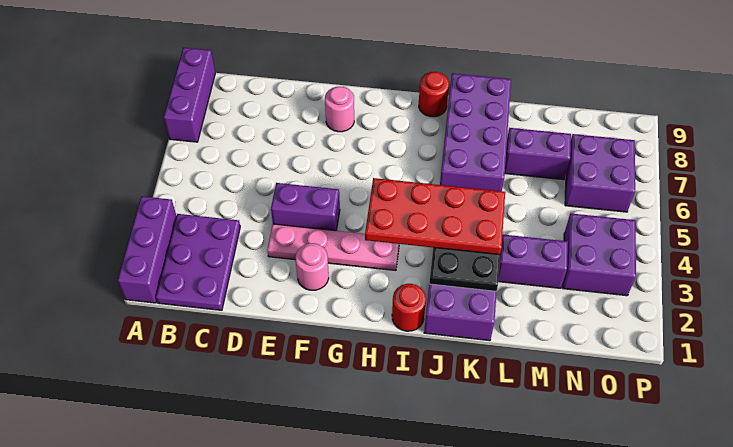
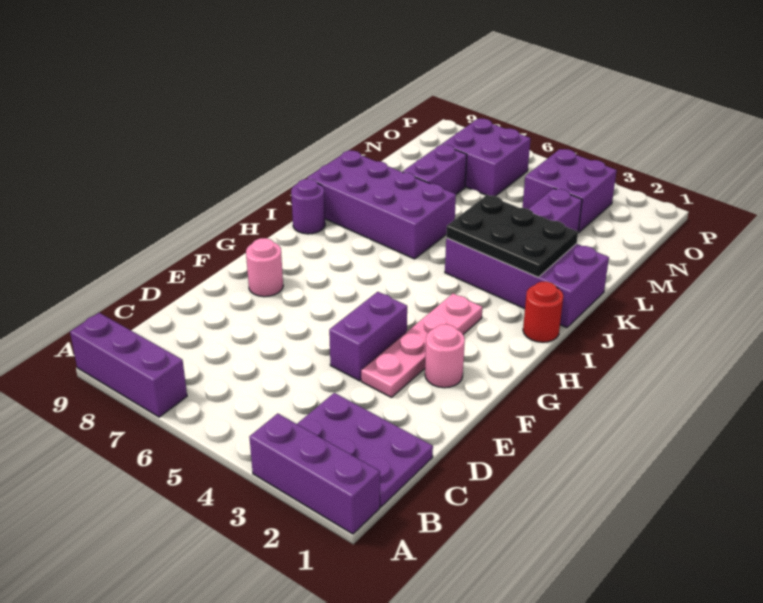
red 2x4 plate [365,178,505,255] -> none
red 1x1 round brick [419,72,449,117] -> purple 1x1 round brick [291,179,325,234]

